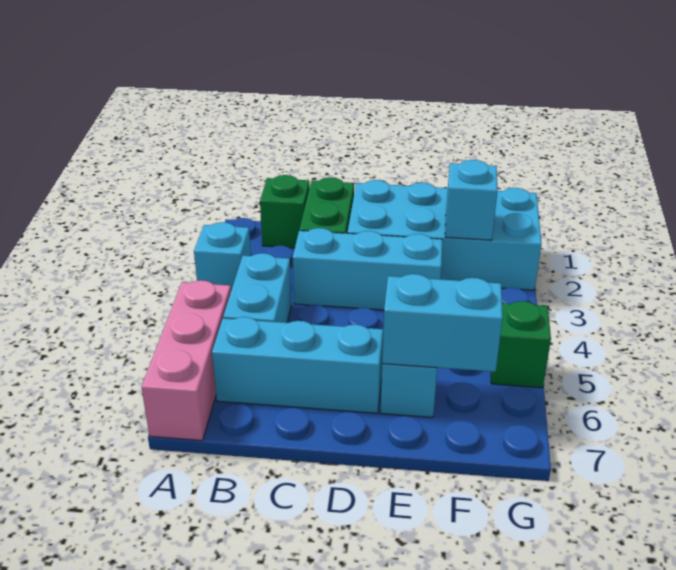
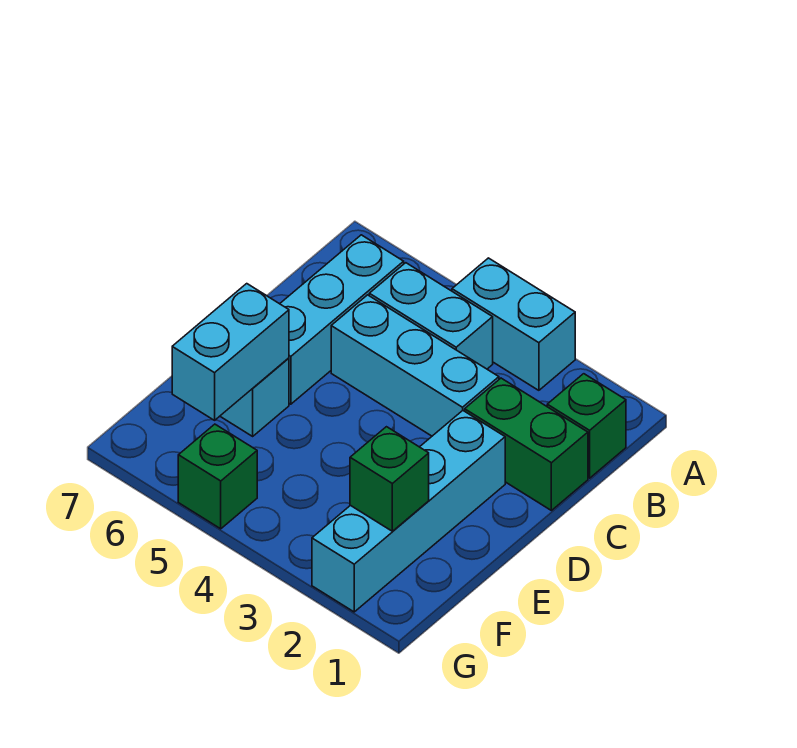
cyan 1x1 brick [194,222,251,290] -> cyan 1x2 brick [452,258,575,390]
pink 1x3 brick [141,280,231,441] -> none
cyan 1x3 brick [293,228,443,310] -> cyan 1x3 brick turned to [331,295,499,436]
cyan 2x4 brick [348,180,542,290] -> cyan 1x4 brick [312,411,505,612]
cyan 1x1 brick [445,160,498,240] -> green 1x1 brick [350,427,429,531]

